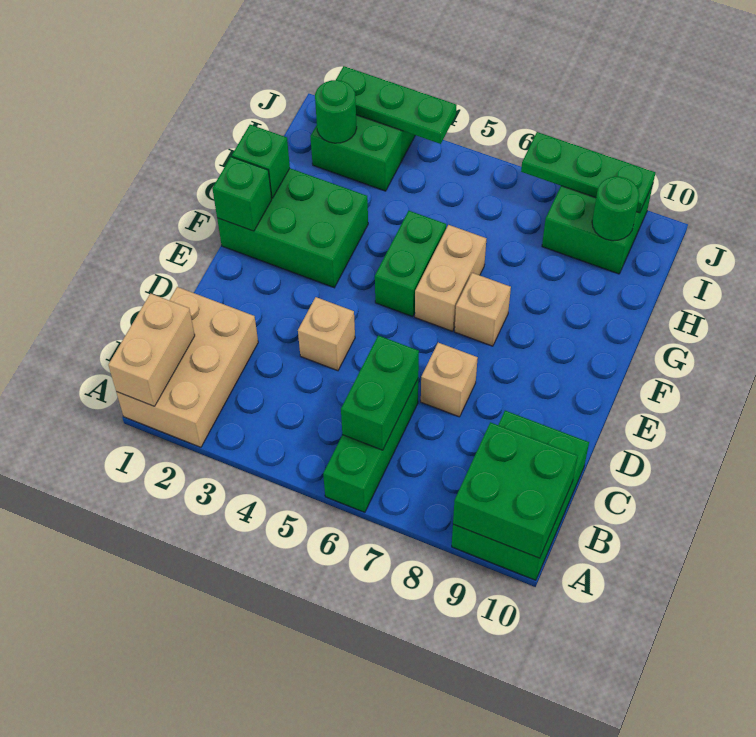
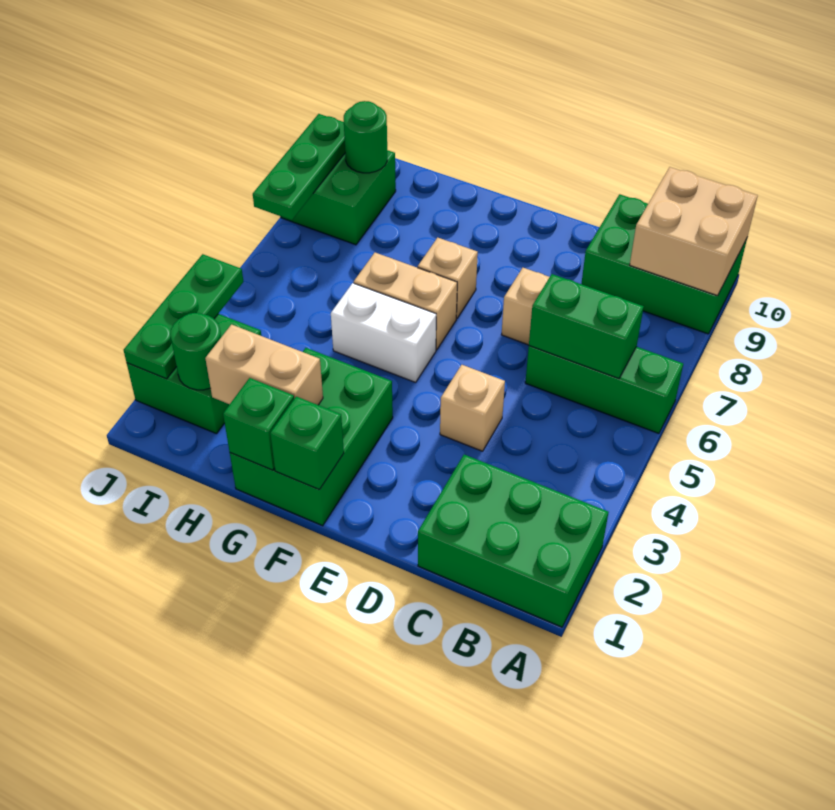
tan 2x3 brick [116,287,258,447] -> green 2x3 brick [418,455,608,627]
tan 1x2 brick [108,294,195,406] -> tan 1x2 brick moved to [205,325,323,405]
green 2x2 brick [453,422,578,558] -> tan 2x2 brick [630,167,758,296]
green 1x2 brick [375,211,446,317] -> white 1x2 brick [331,283,436,382]

